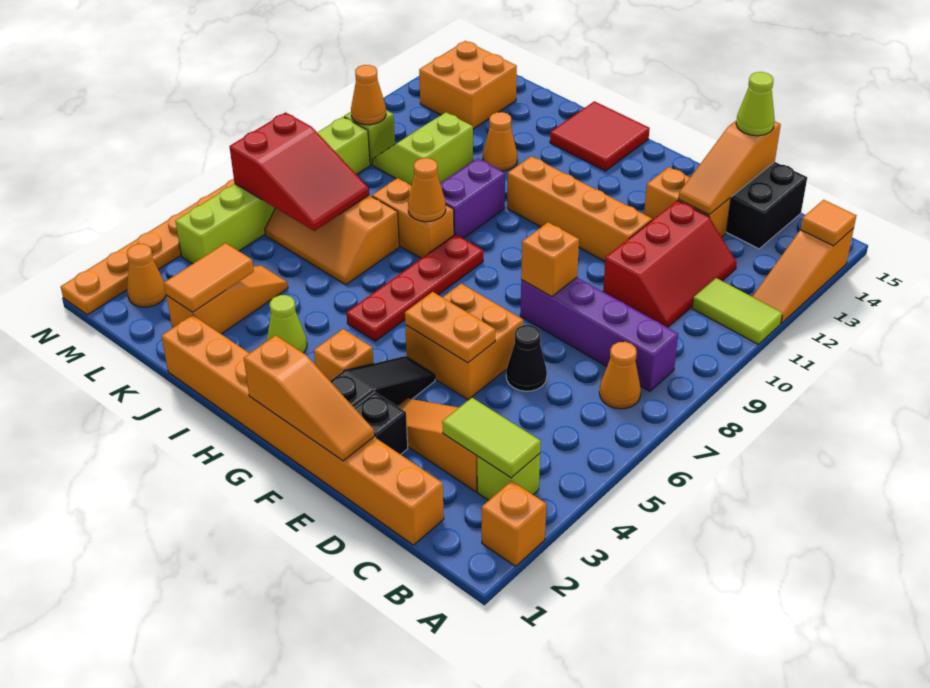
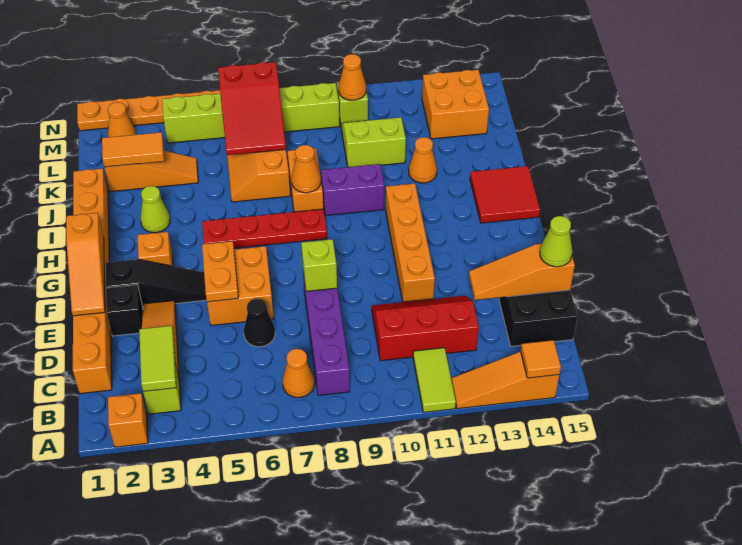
red 2x3 slope [603,201,737,328] -> red 2x3 slope turned to [372,296,479,361]
orange 1x2 brick [644,167,731,237] -> none
orange 1x1 brick [521,222,579,297] -> lime 1x1 brick [301,239,337,291]

